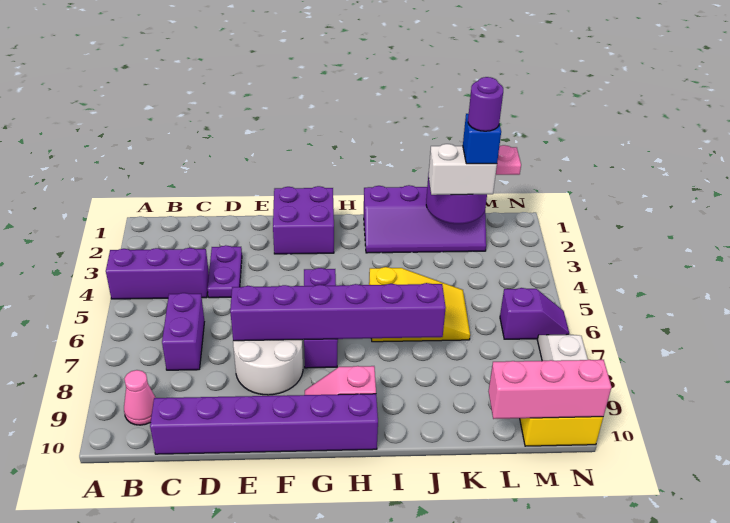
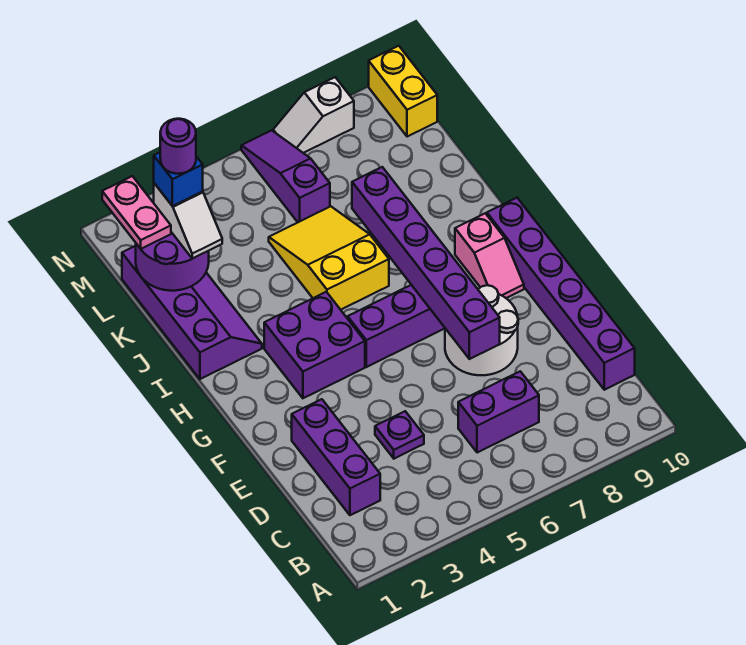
purple 1x3 brick [106,248,209,299] -> purple 1x3 brick moved to [292,399,380,515]
pink 1x1 cone [124,370,155,425] -> none
purple 1x2 plate [208,245,242,298] -> purple 1x1 plate [375,411,424,459]
purple 2x2 brick [273,186,334,254] -> purple 2x2 brick moved to [264,292,365,398]
white 1x2 brick [429,144,497,195] -> white 1x2 slope [154,183,222,259]
pink 1x3 brick [488,360,612,419] -> none
purple 1x2 slope [500,288,569,339] -> purple 1x3 slope [241,130,330,222]

